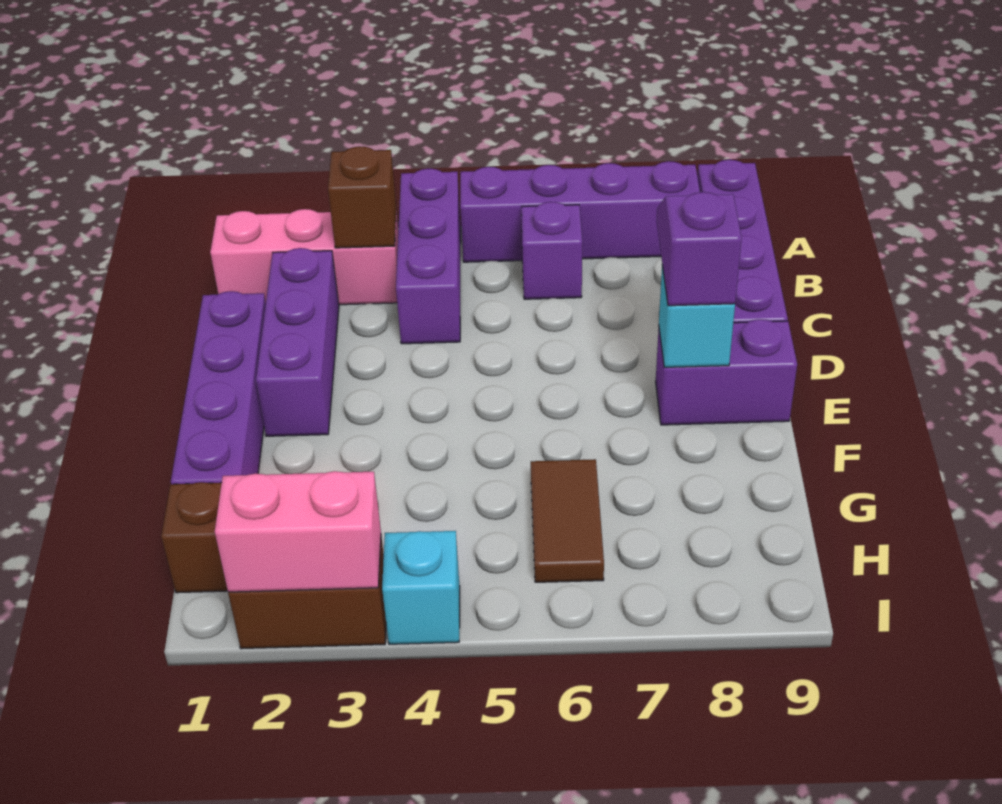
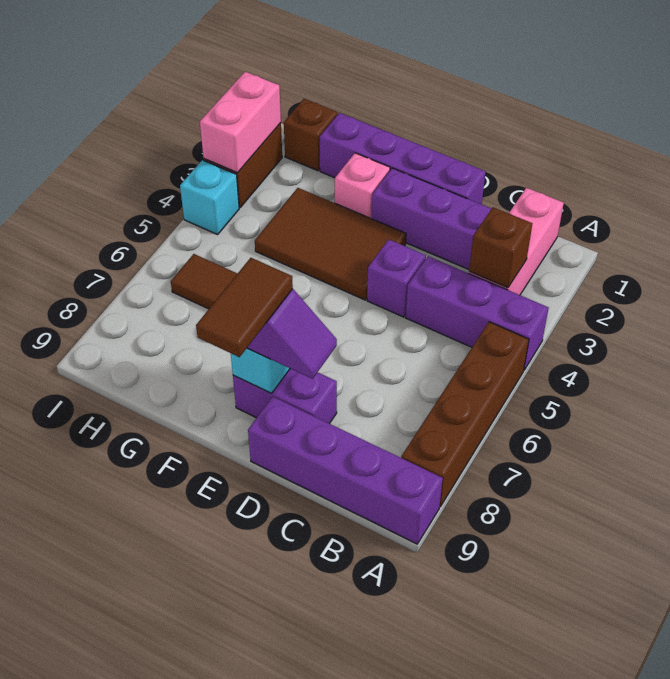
purple 1x4 brick [460,161,700,262] -> brown 1x4 brick [401,322,529,507]
purple 1x1 brick [521,202,582,299] -> purple 1x1 brick moved to [367,239,426,317]
none -> brown 2x3 tile [255,188,406,300]
purple 1x2 brick [656,319,797,425] -> purple 1x2 brick turned to [233,369,337,424]
none -> brown 1x2 tile [196,258,293,357]
none -> pink 1x1 brick [335,153,390,219]

